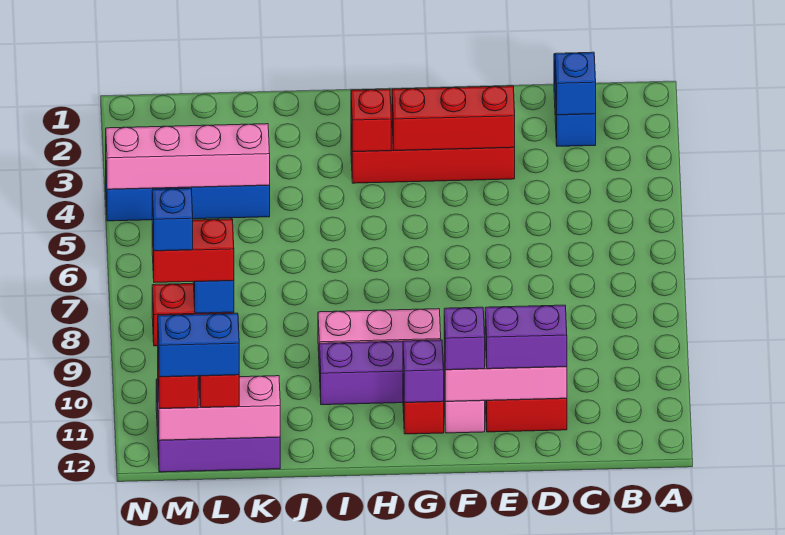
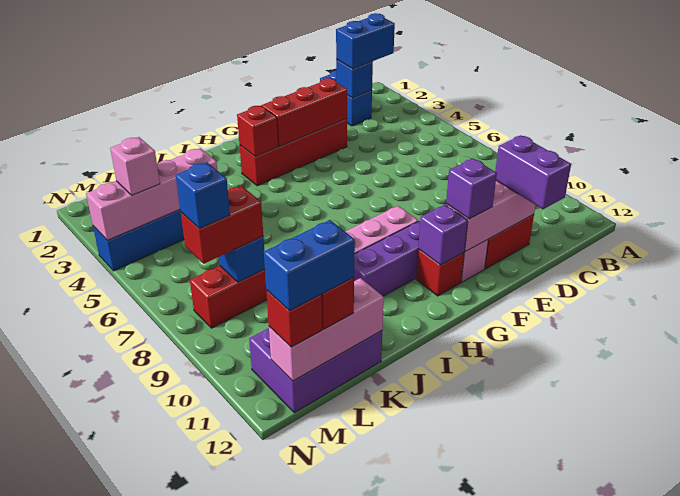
none -> blue 1x2 brick [336,13,395,69]
purple 1x2 brick [485,305,567,369] -> purple 1x2 brick turned to [495,135,571,209]
none -> pink 1x1 brick [110,137,160,195]

